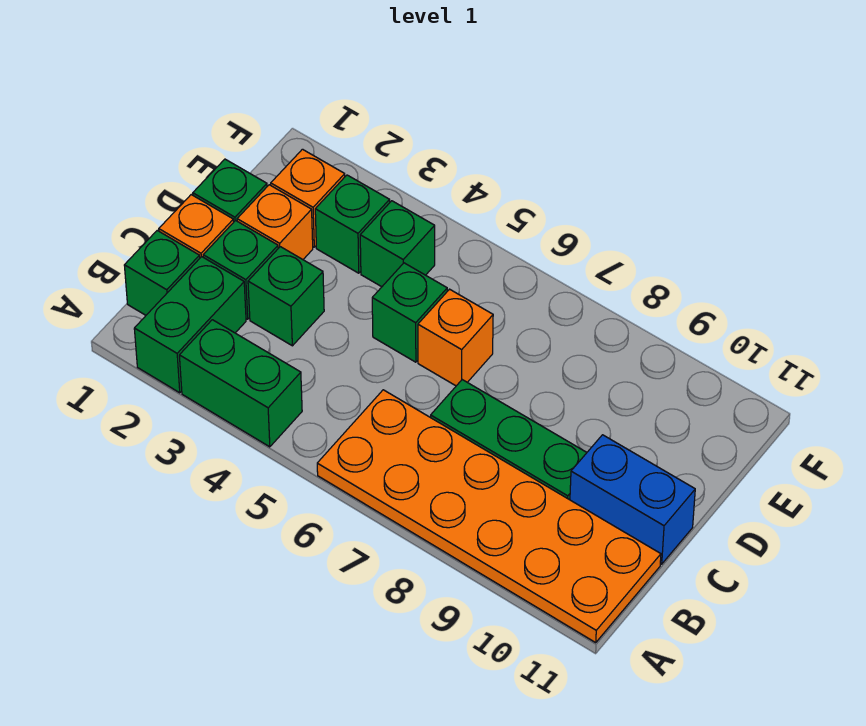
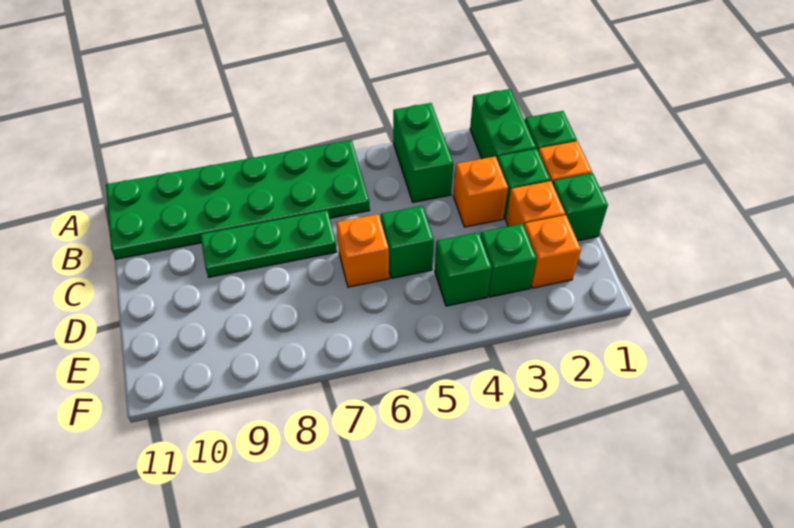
green 1x2 brick [179,320,302,447] -> green 1x2 brick turned to [393,103,453,202]
orange 2x6 plate [317,390,661,642] -> green 2x6 plate [106,140,370,259]
green 1x1 brick [248,247,324,346] -> orange 1x1 brick [453,156,508,227]
blue 1x2 brick [570,435,695,564] -> none

